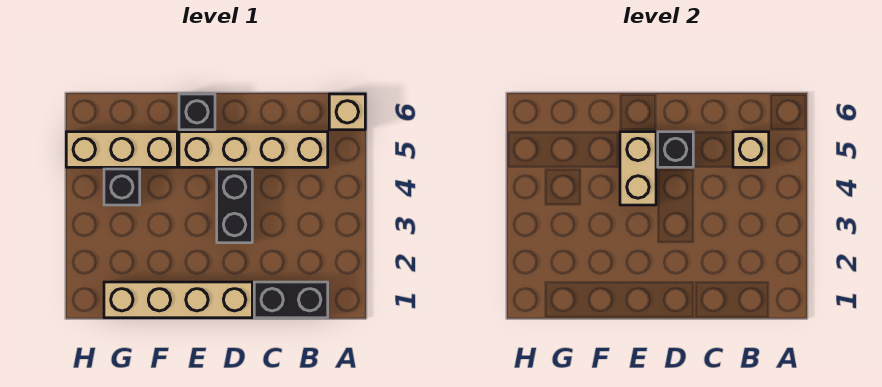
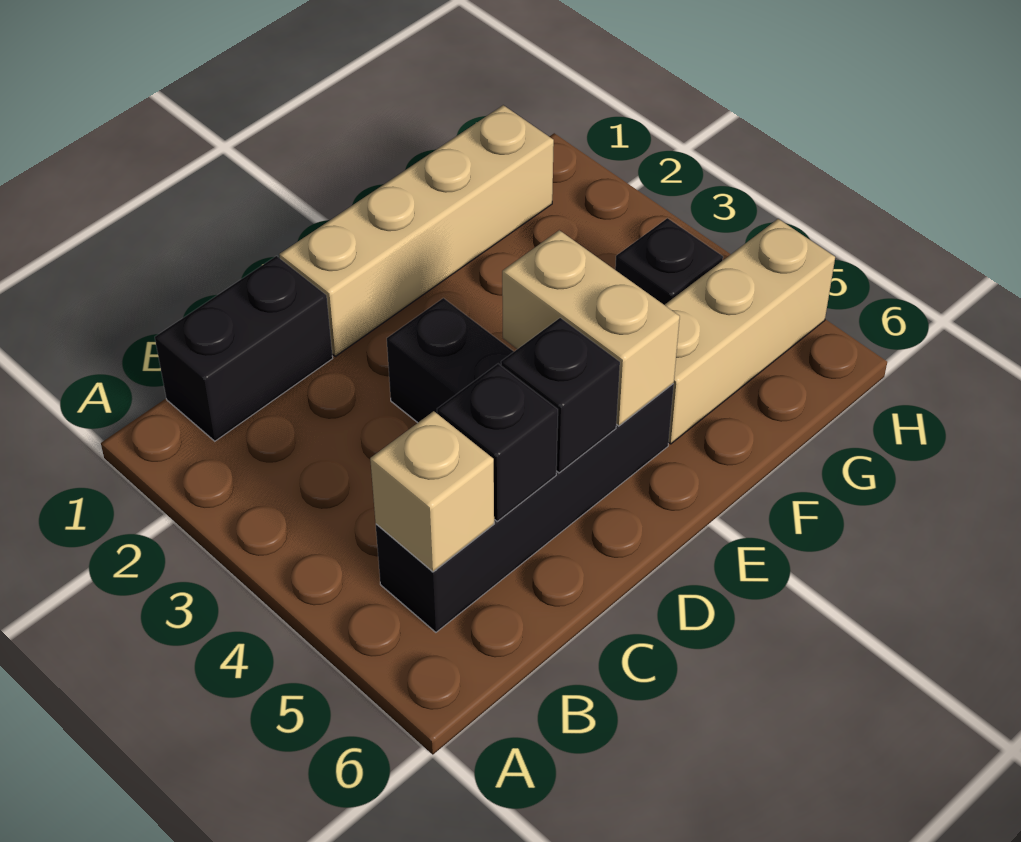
tan 1x1 brick [329,94,365,130] -> none
tan 1x4 brick [179,132,328,167] -> black 1x4 brick [376,384,674,632]
black 1x1 brick [179,94,215,130] -> black 1x1 brick moved to [437,364,558,521]

